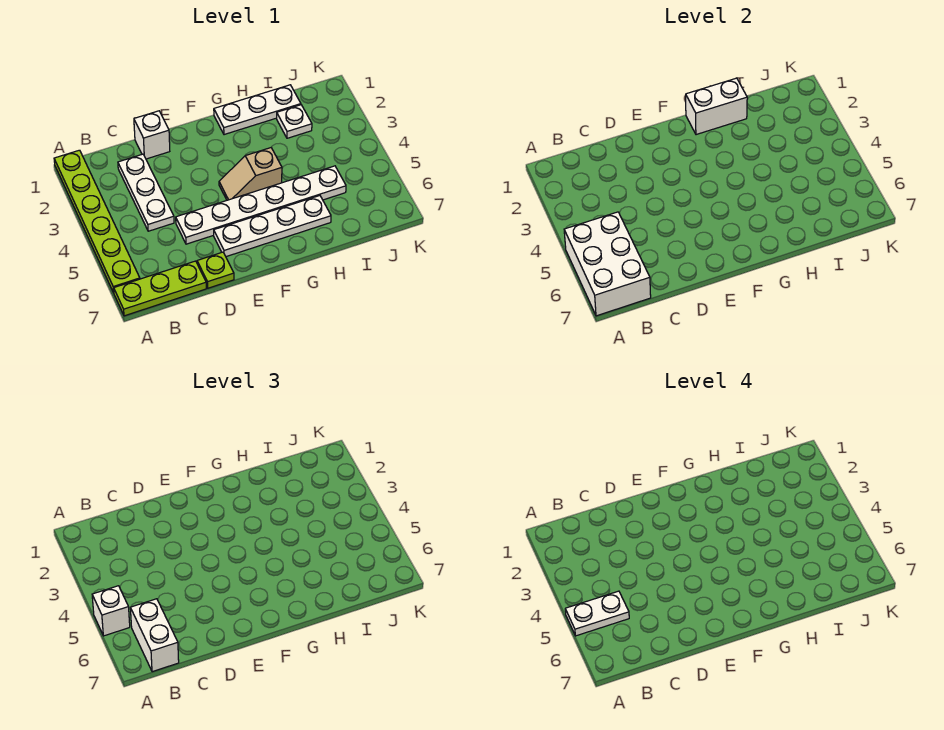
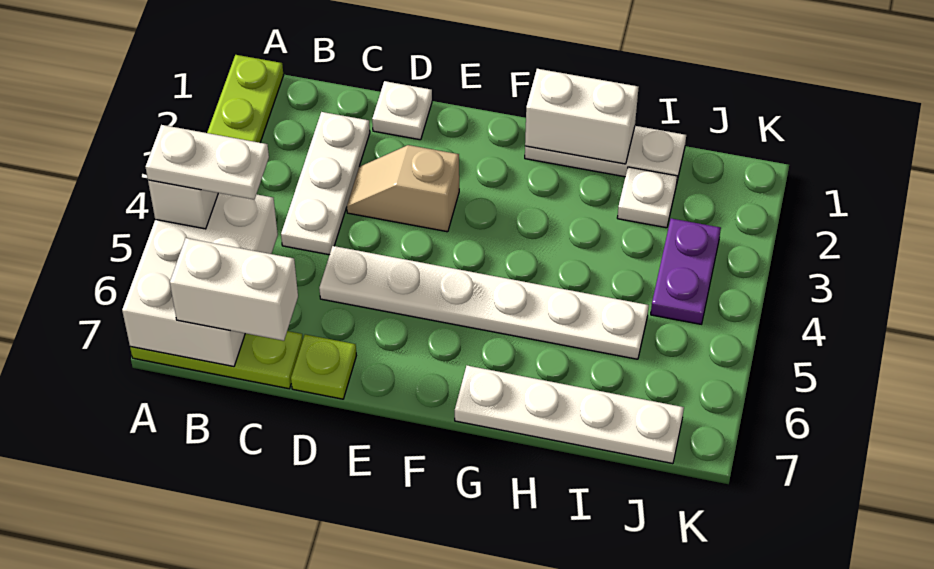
white 1x2 brick [130,599,179,672] -> white 1x2 brick turned to [170,238,298,341]
white 1x1 brick [134,111,170,159] -> white 1x1 plate [372,81,432,140]
white 1x4 plate [214,196,331,257] -> white 1x4 plate moved to [455,366,684,464]
tan 1x2 slope [219,148,282,200] -> tan 1x2 slope moved to [347,145,459,232]
none -> purple 1x2 plate [651,218,721,324]

